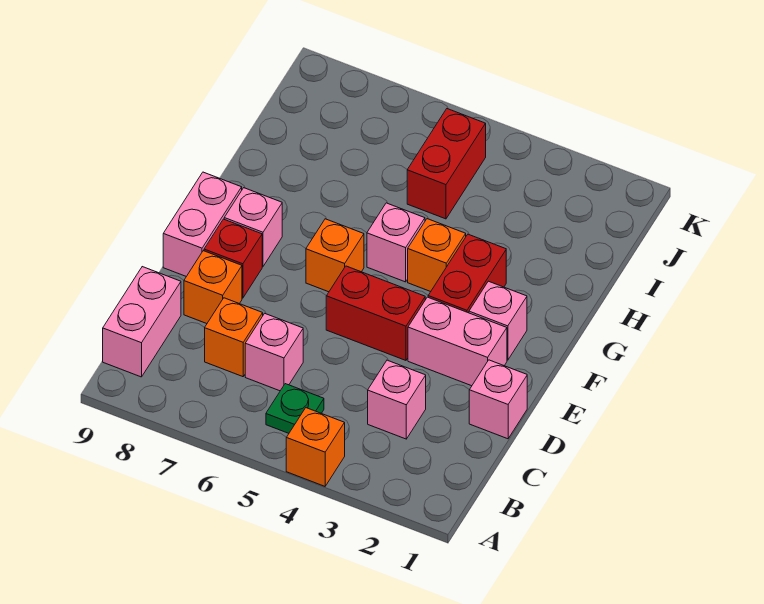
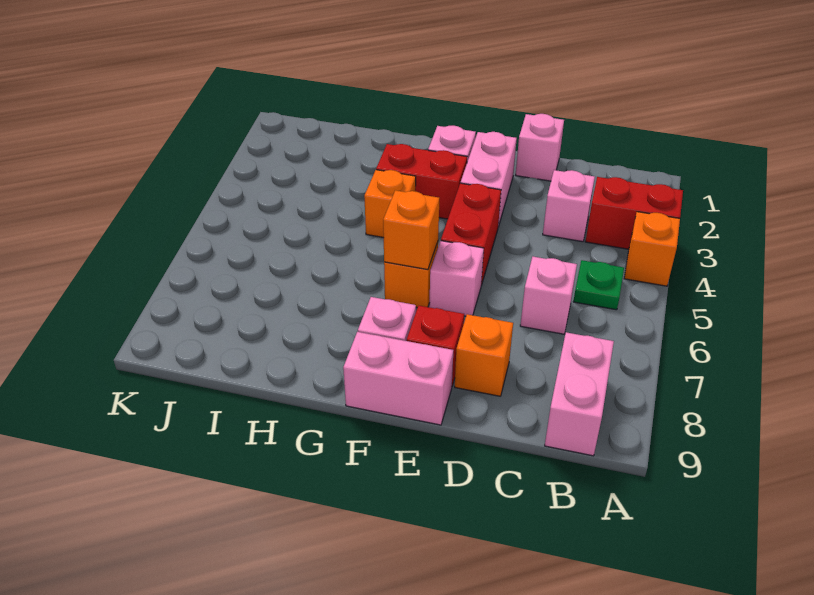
pink 1x2 brick [103,267,181,377] -> pink 1x2 brick turned to [545,332,614,456]
orange 1x1 brick [205,298,263,377] -> orange 1x1 brick moved to [383,190,439,270]
pink 1x1 brick [367,203,425,282] -> pink 1x1 brick moved to [429,241,484,316]
red 1x2 brick [407,109,486,219] -> red 1x2 brick moved to [585,177,683,249]

